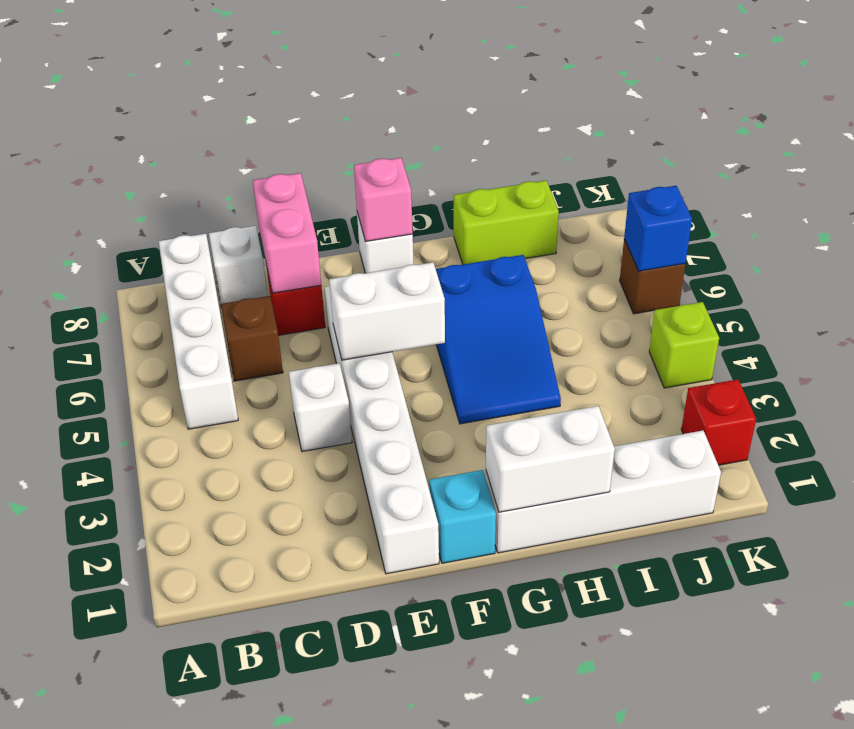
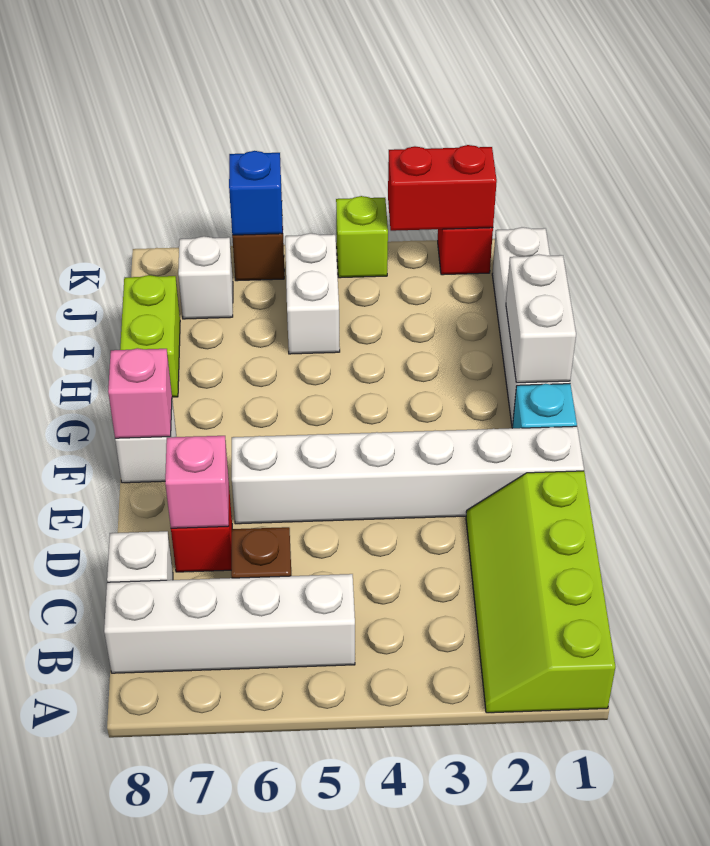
none -> lime 2x4 slope [466,471,615,713]
white 1x1 brick [289,363,352,452] -> white 1x1 brick moved to [178,236,233,319]
pink 1x2 brick [253,173,321,293] -> pink 1x1 brick [165,436,229,528]
white 1x2 brick [329,262,445,360] -> white 1x2 brick moved to [285,233,340,354]
blue 2x3 slope [436,255,561,424] -> none
none -> red 1x2 brick [388,145,497,231]

